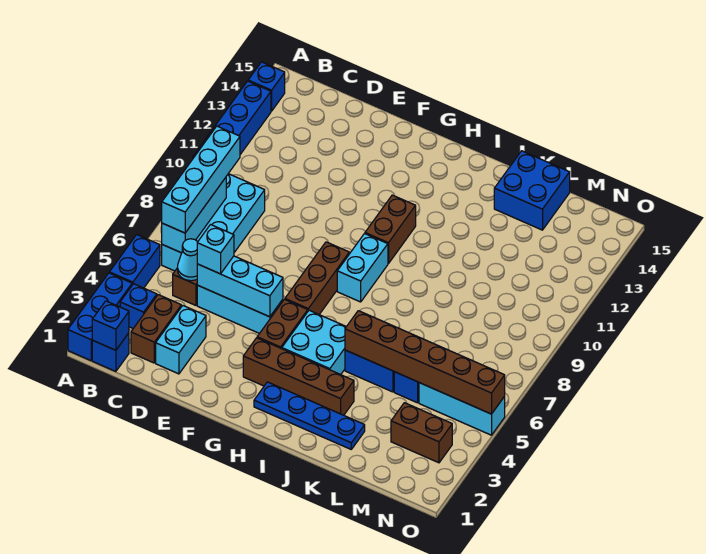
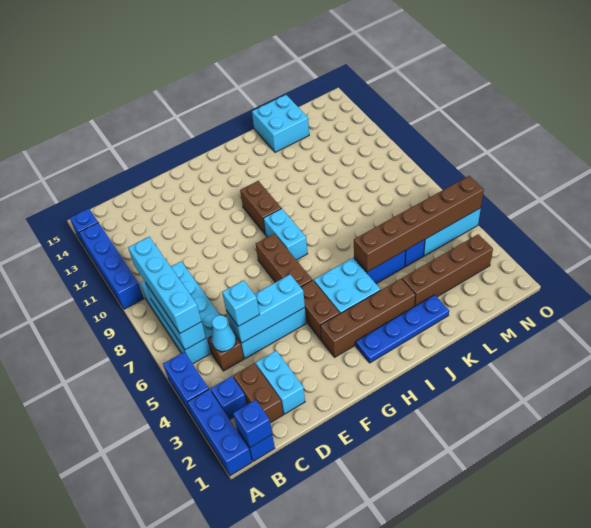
blue 2x2 brick [494,151,570,230] -> cyan 2x2 brick [252,95,309,152]
brown 1x2 brick [391,403,452,463] -> brown 1x4 brick [402,234,493,306]

